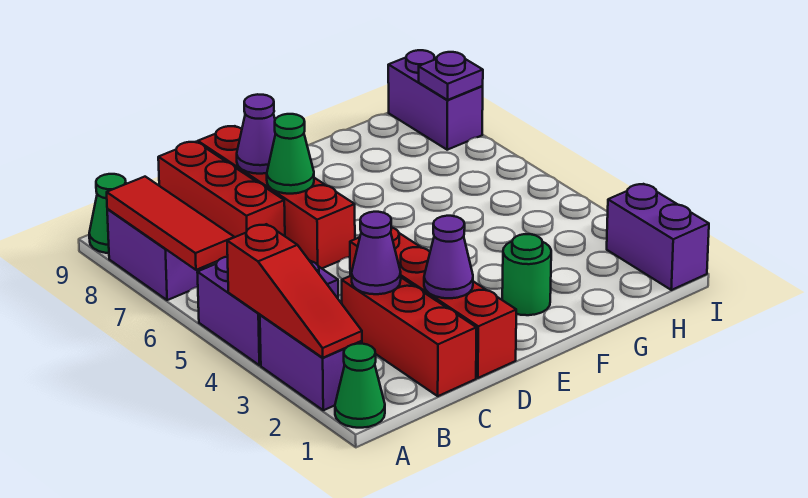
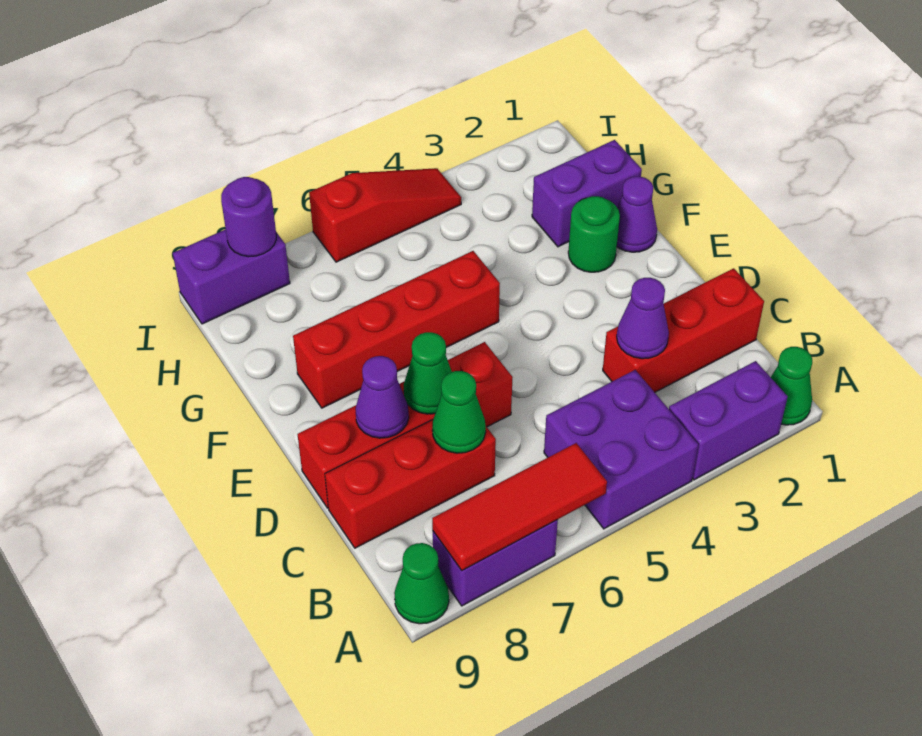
red 1x3 slope [227,224,362,358] -> red 1x3 slope moved to [309,168,461,262]
none -> green 1x1 cone [432,371,486,453]
red 1x4 brick [350,227,516,378] -> red 1x4 brick moved to [293,251,500,408]
purple 1x1 cone [424,216,473,298] -> purple 1x1 cone moved to [617,176,657,252]
purple 1x2 brick [607,184,709,290] -> purple 1x2 brick moved to [532,140,642,247]
purple 1x1 plate [419,52,483,100] -> purple 1x1 round brick [221,177,276,257]

